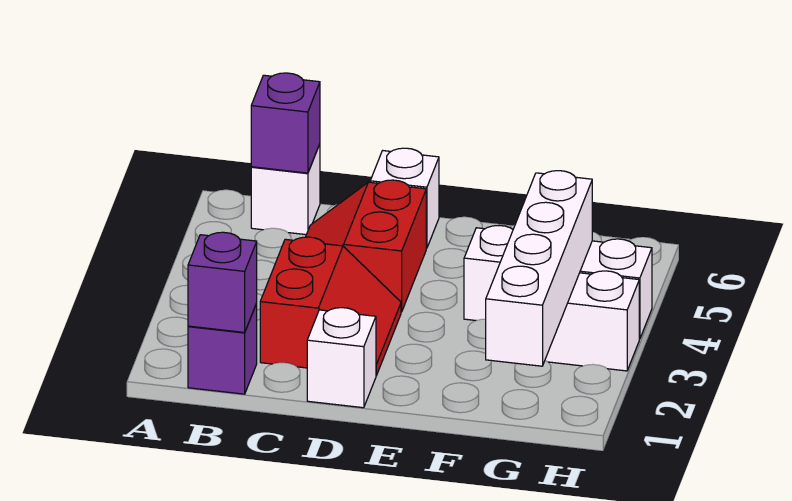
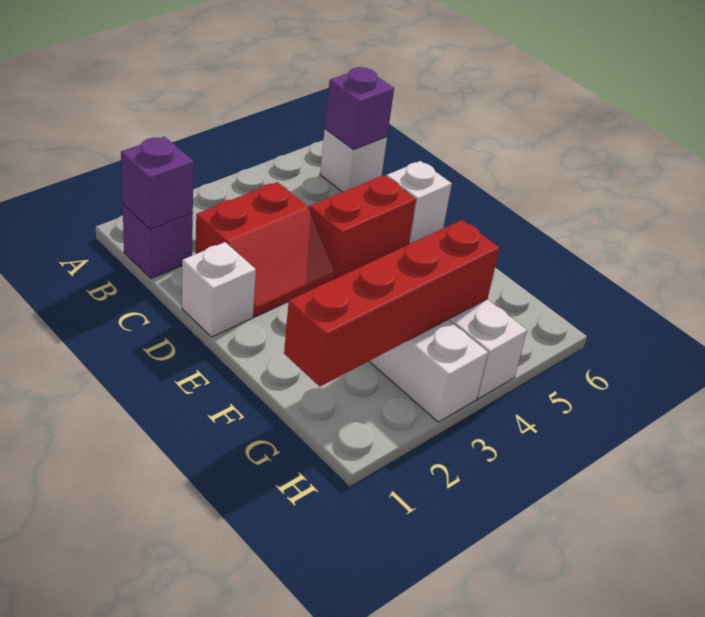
white 1x4 brick [486,171,592,366] -> red 1x4 brick [284,220,499,387]

